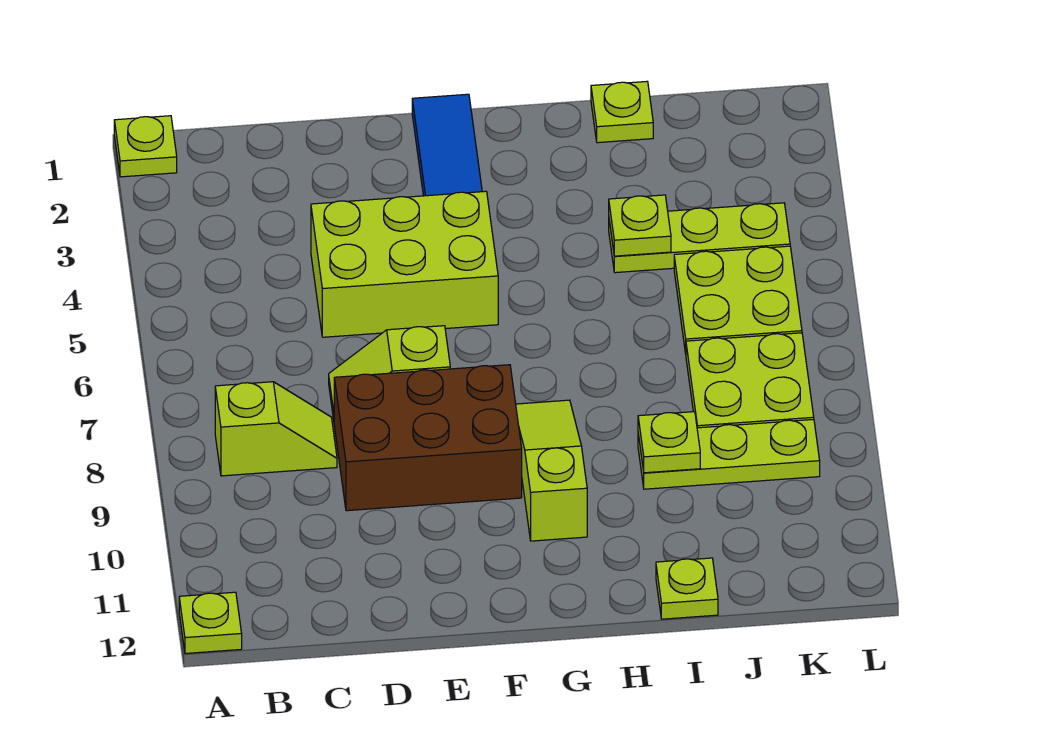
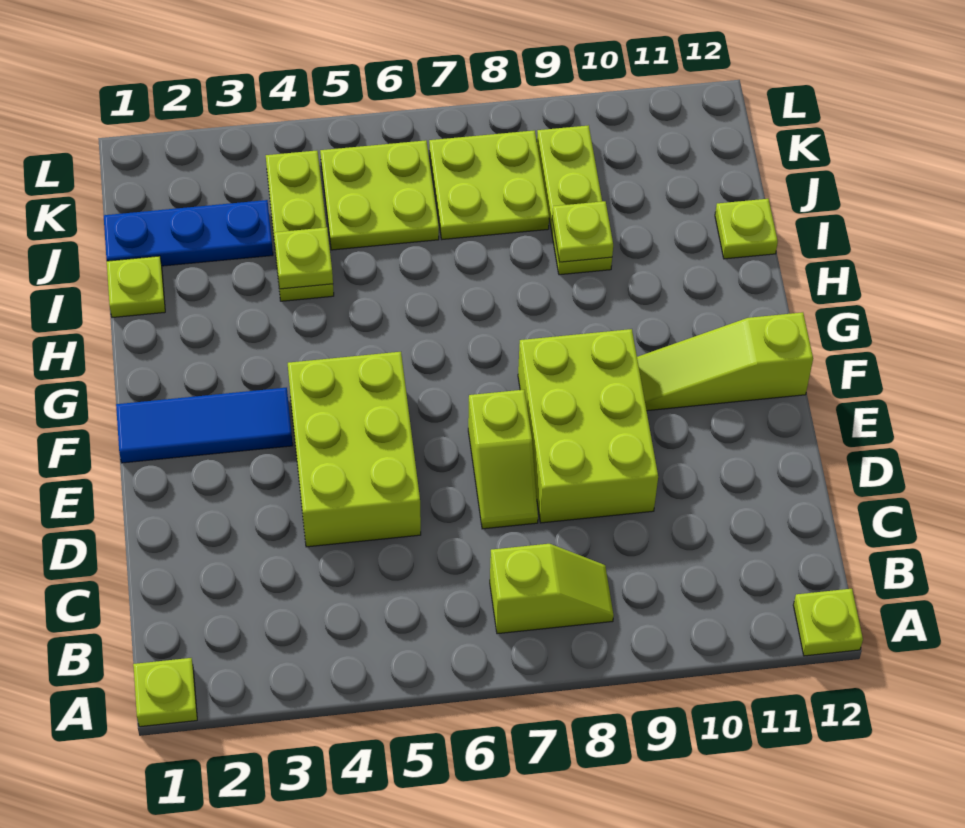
lime 1x2 slope [215,382,337,476] -> lime 1x2 slope turned to [490,544,614,634]
brown 2x3 brick [334,365,522,511] -> lime 2x3 brick [518,329,658,523]
lime 1x3 slope [516,400,587,541] -> lime 1x3 slope moved to [637,312,813,411]
none -> blue 1x3 plate [104,200,273,266]

